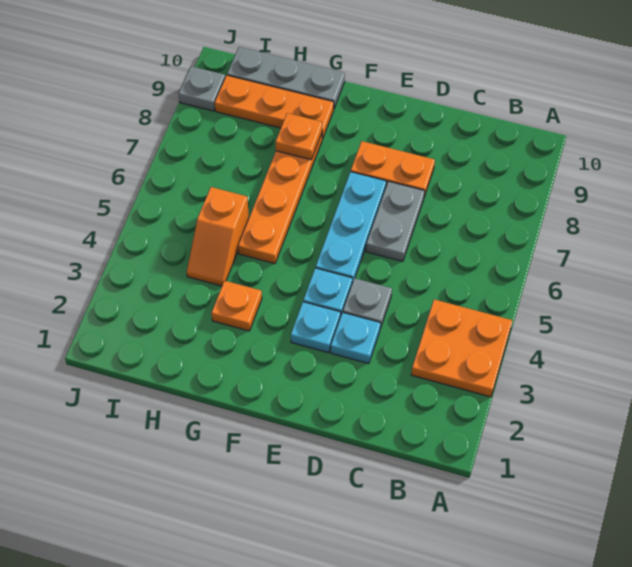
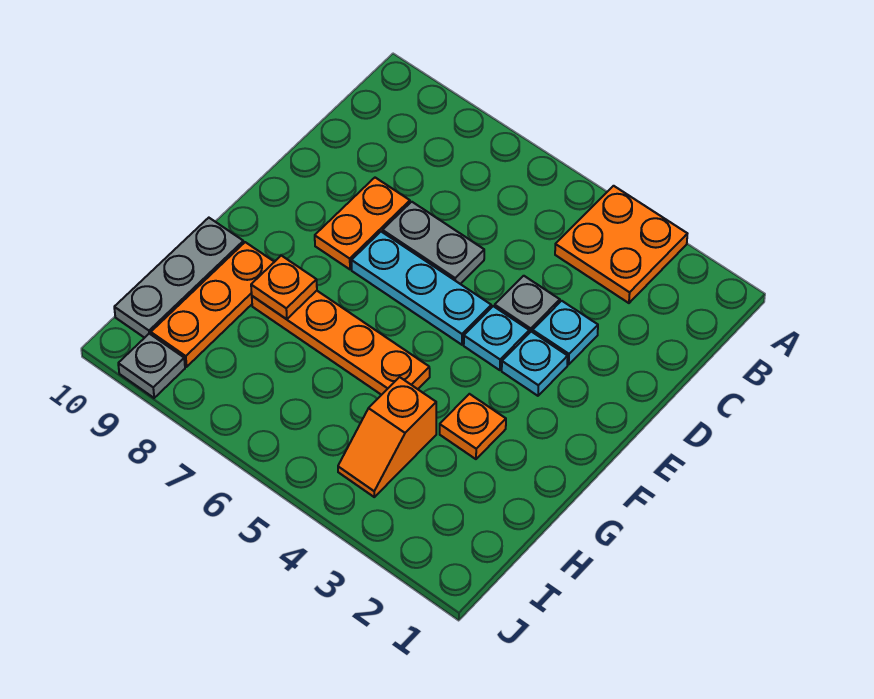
orange 1x2 slope [187,187,249,286] -> orange 1x2 slope turned to [338,377,436,497]

